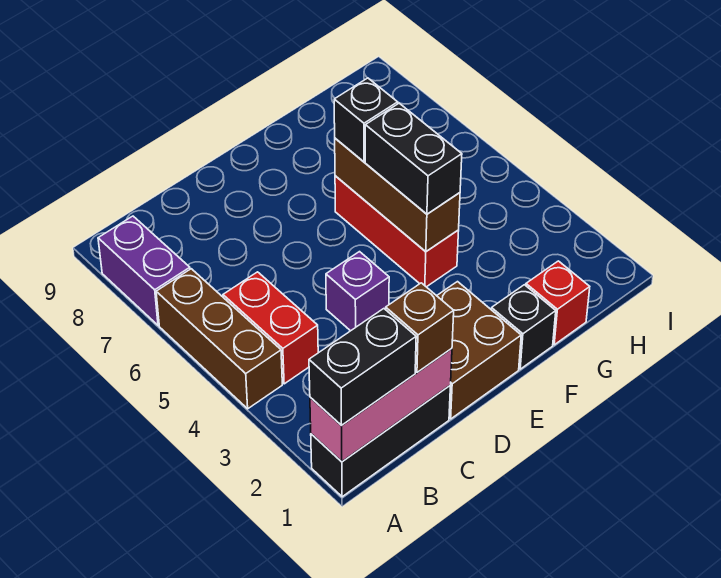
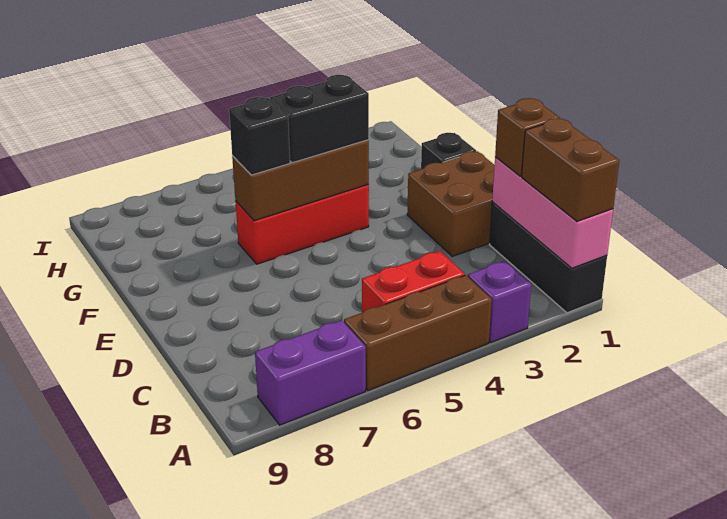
black 1x2 brick [309,309,416,426] -> brown 1x2 brick [522,118,619,221]
purple 1x1 brick [326,252,389,331] -> purple 1x1 brick moved to [468,261,531,342]
red 1x1 brick [526,261,590,345] -> none

